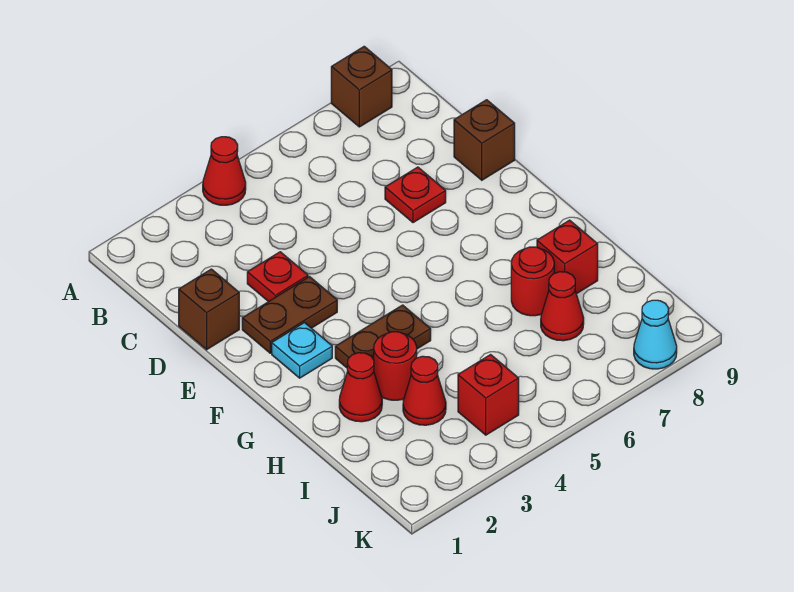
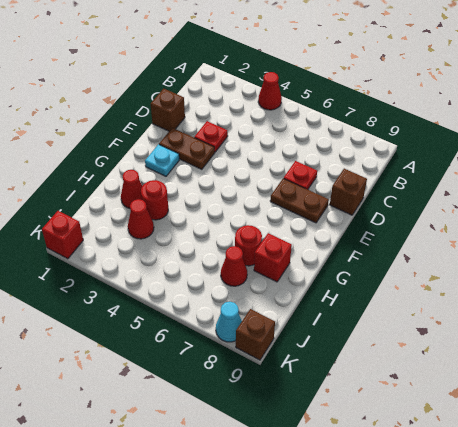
brown 1x1 brick [331,46,392,127] -> brown 1x1 brick moved to [236,309,275,360]
brown 1x2 plate [335,305,431,368] -> brown 1x2 plate moved to [270,178,329,223]
red 1x1 brick [458,355,519,435] -> red 1x1 brick moved to [42,211,83,259]

